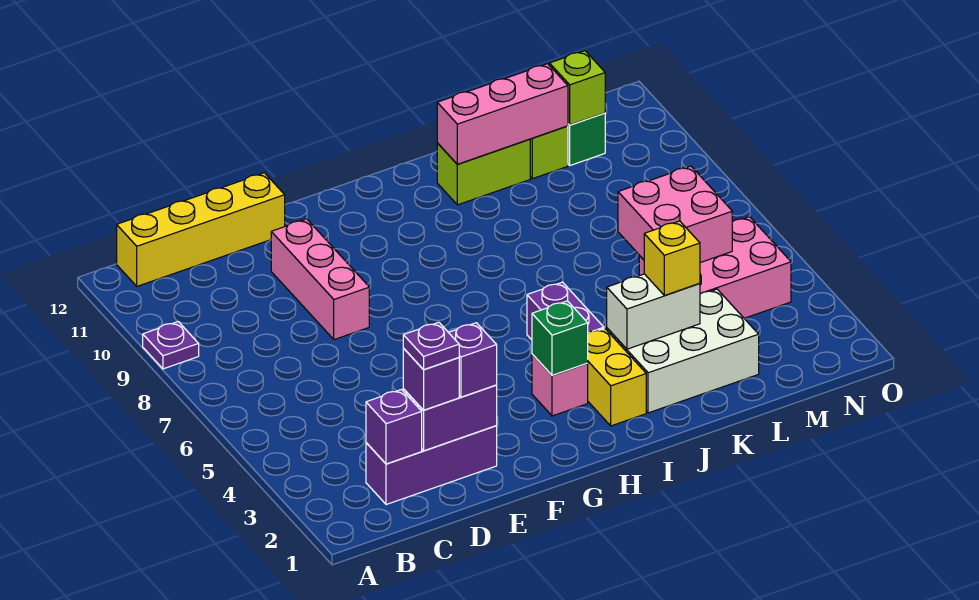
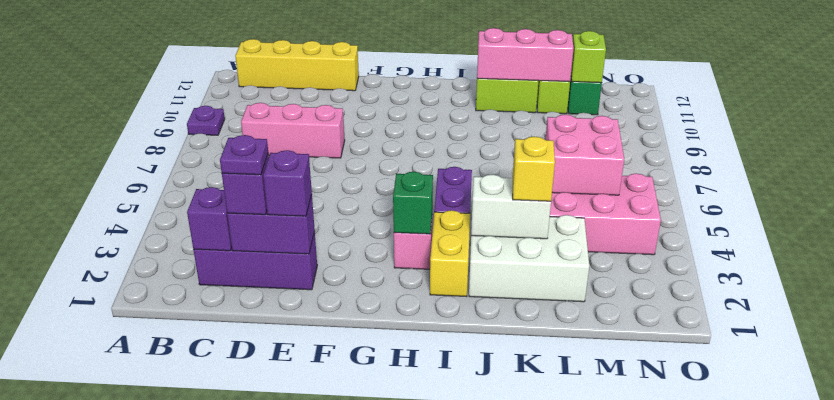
pink 1x3 brick [271,219,369,340] -> pink 1x3 brick turned to [241,103,345,158]

